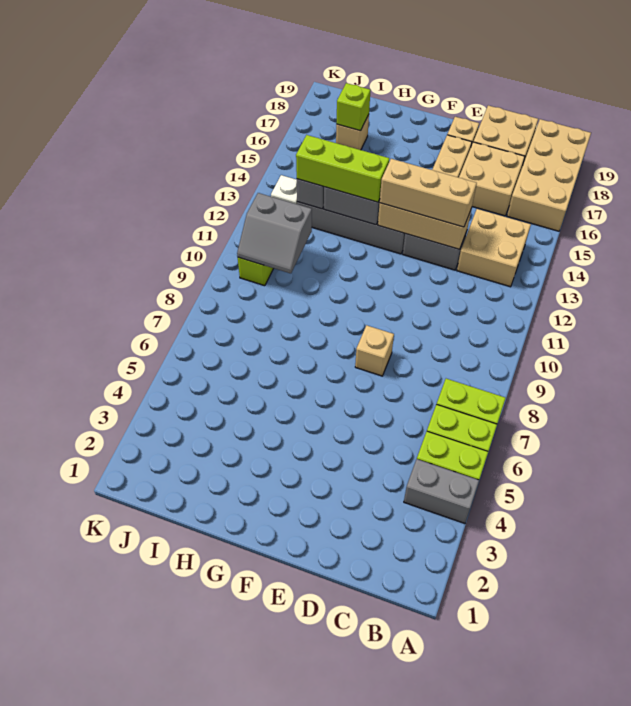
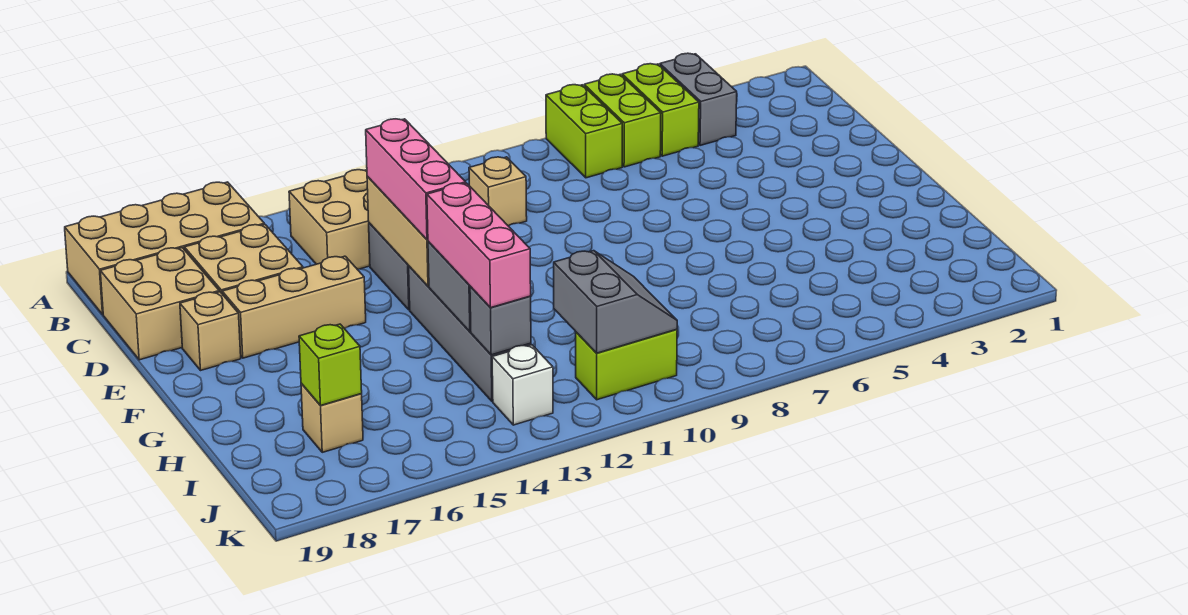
tan 1x3 brick [380,159,477,227] -> pink 1x3 brick [366,119,466,240]
tan 1x1 brick [355,325,394,376] -> tan 1x1 brick moved to [469,157,527,226]
lime 1x3 brick [296,135,389,202] -> pink 1x3 brick [427,183,531,308]

